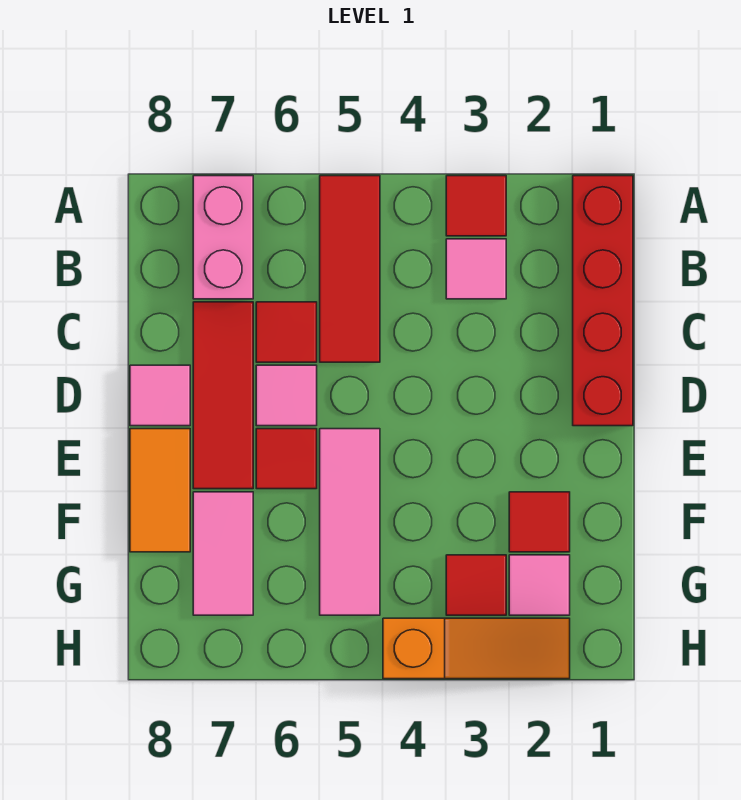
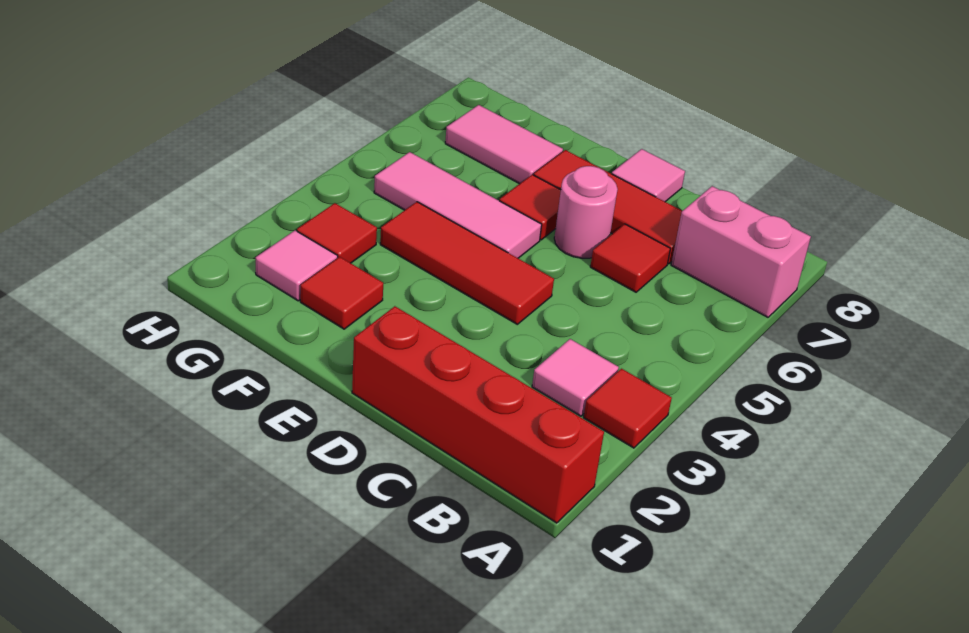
red 1x3 tile [320,176,380,362] -> red 1x3 tile moved to [380,202,554,324]
pink 1x1 tile [256,365,317,426] -> pink 1x1 round brick [554,166,618,258]
orange 1x2 tile [130,429,190,552] -> none
orange 1x3 slope [383,618,570,679] -> none

